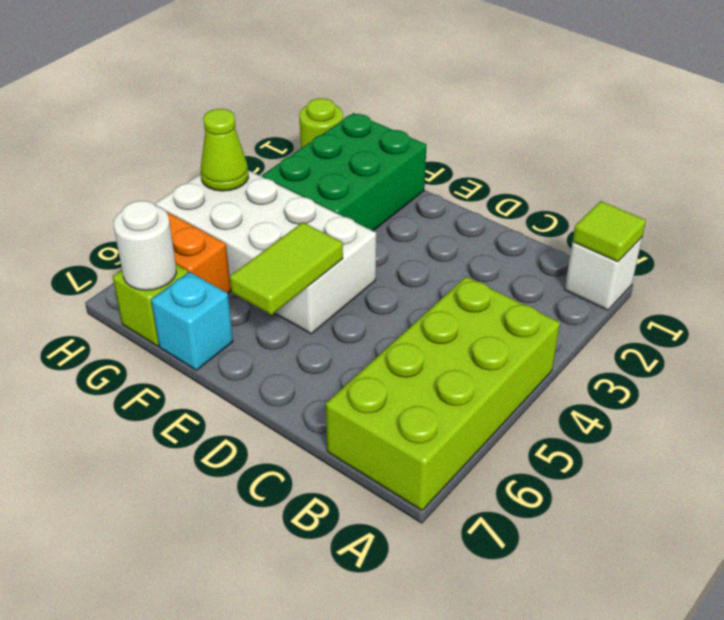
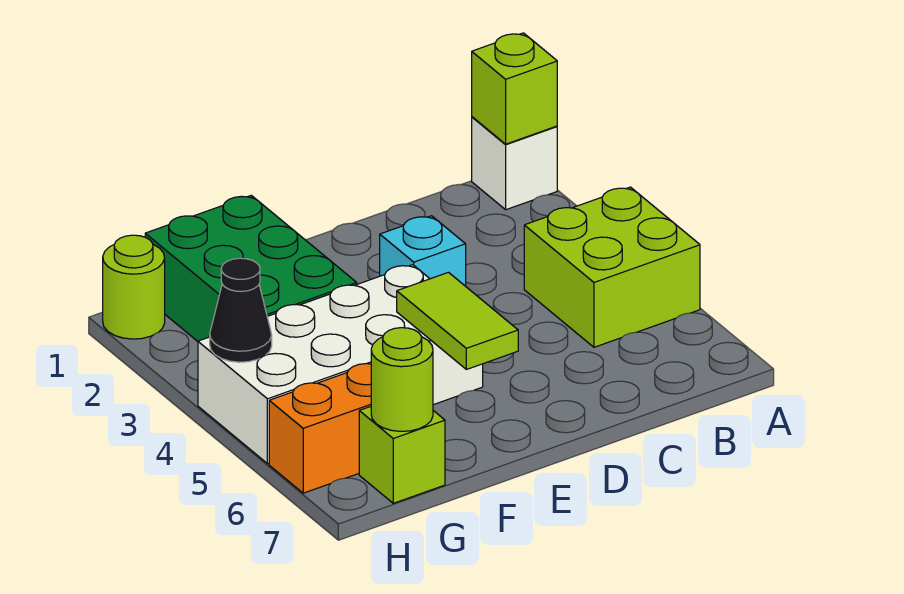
lime 1x1 tile [573,201,646,262] -> lime 1x1 brick [472,33,557,144]
lime 2x4 brick [326,277,560,510] -> lime 2x2 brick [524,187,700,347]
cyan 1x1 brick [151,272,233,370] -> cyan 1x1 brick moved to [380,216,466,286]
white 1x1 round brick [113,201,176,290] -> lime 1x1 round brick [371,328,433,431]
lime 1x1 cone [201,109,249,191] -> black 1x1 cone [210,258,272,362]

